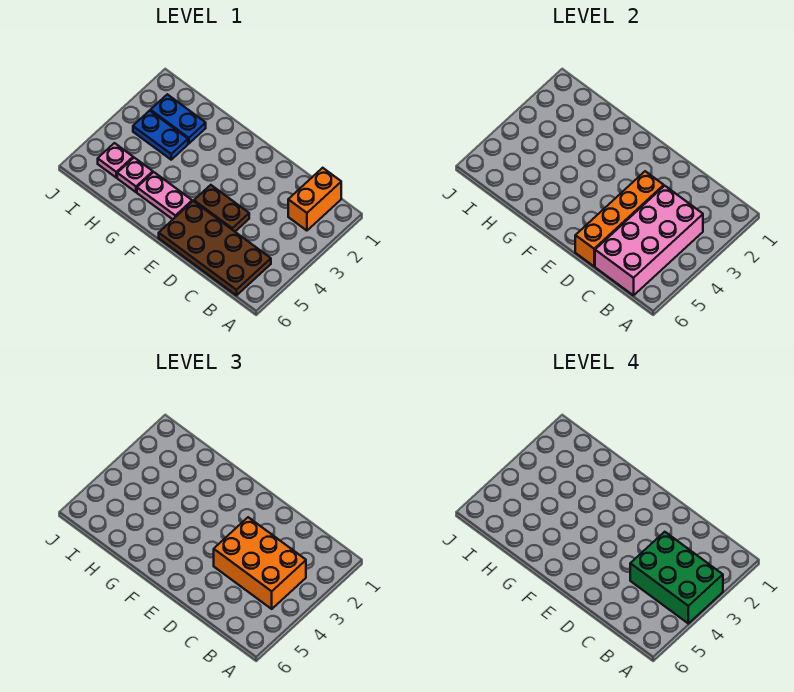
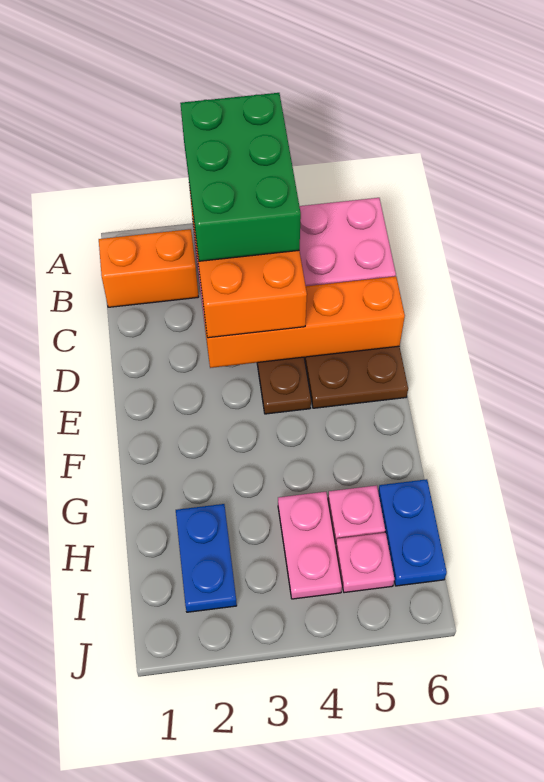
pink 1x2 plate [137,172,192,219] -> pink 1x2 plate moved to [278,492,342,599]
blue 1x2 plate [133,111,188,160] -> blue 1x2 plate moved to [378,479,447,586]

